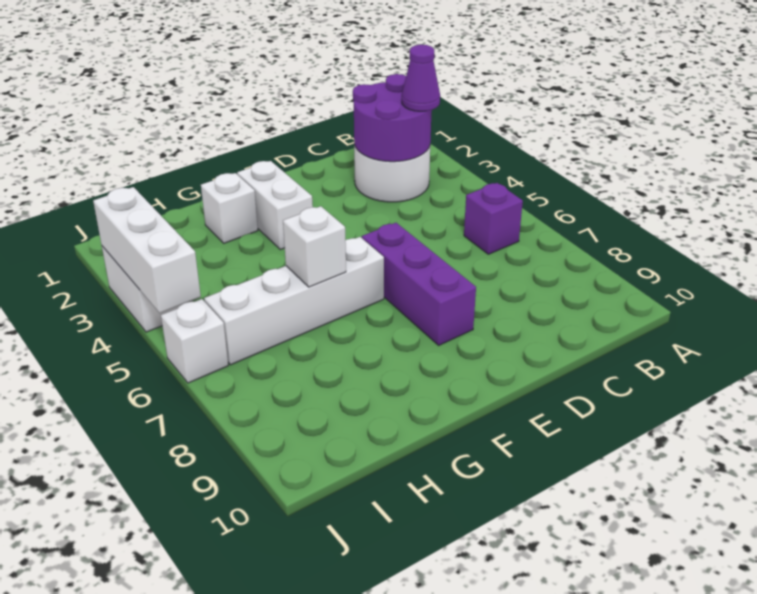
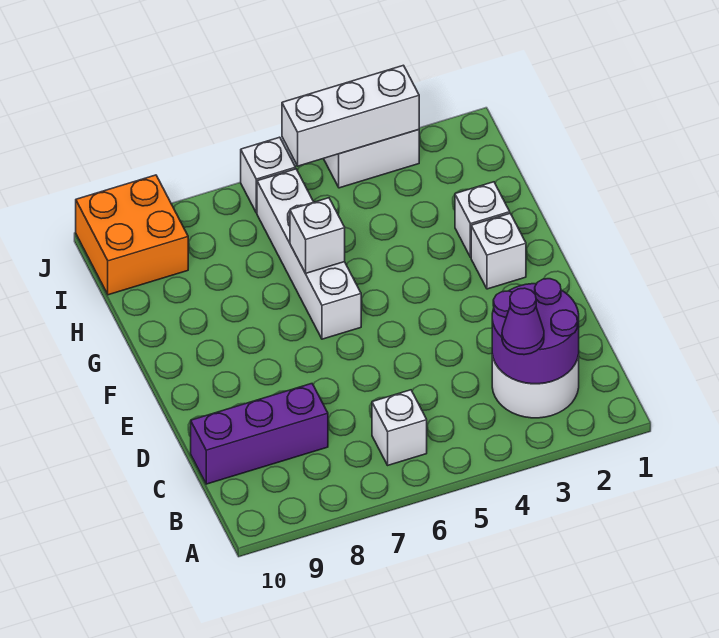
purple 1x1 brick [464,183,523,254] -> white 1x1 brick [372,390,427,465]
purple 1x3 brick [362,223,476,345] -> purple 1x3 brick moved to [191,384,328,484]
white 1x2 brick [237,161,313,250] -> white 1x1 brick [471,214,526,289]
none -> orange 2x2 brick [76,175,188,295]

